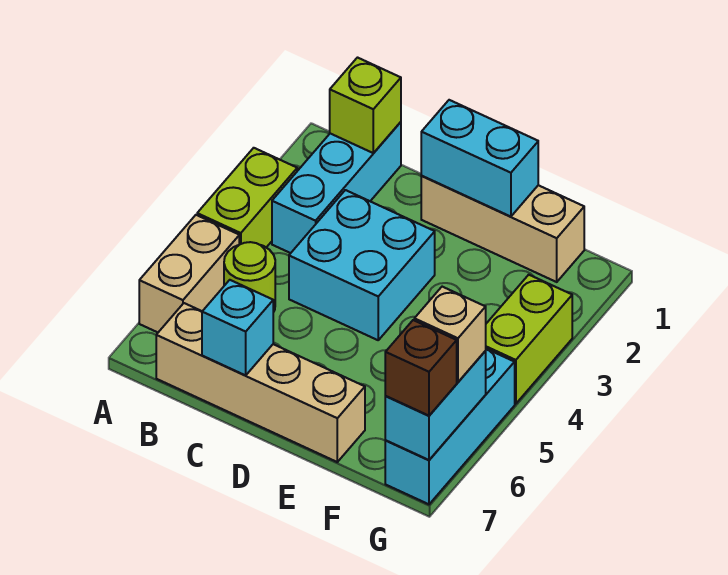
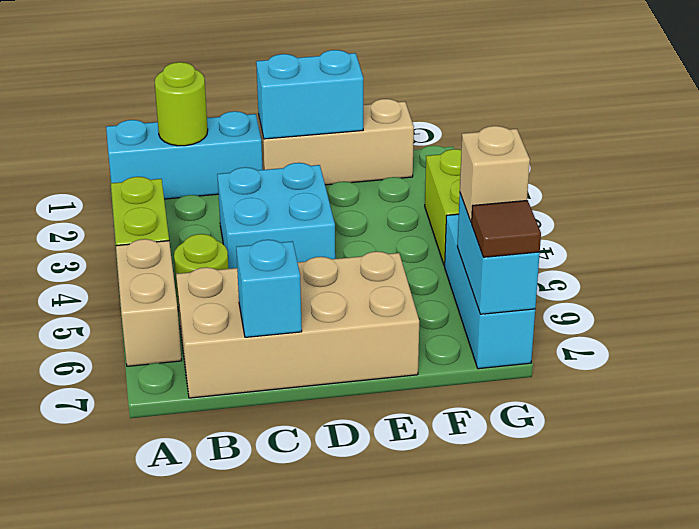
cyan 1x3 brick [272,122,401,253] -> cyan 1x3 brick turned to [106,111,263,199]
lime 1x1 brick [330,58,401,153] -> lime 1x1 round brick [155,62,208,146]
tan 1x4 brick [156,303,365,462] -> tan 2x4 brick [176,251,419,398]
brown 1x1 brick [385,320,457,416] -> brown 1x1 tile [472,200,541,257]

